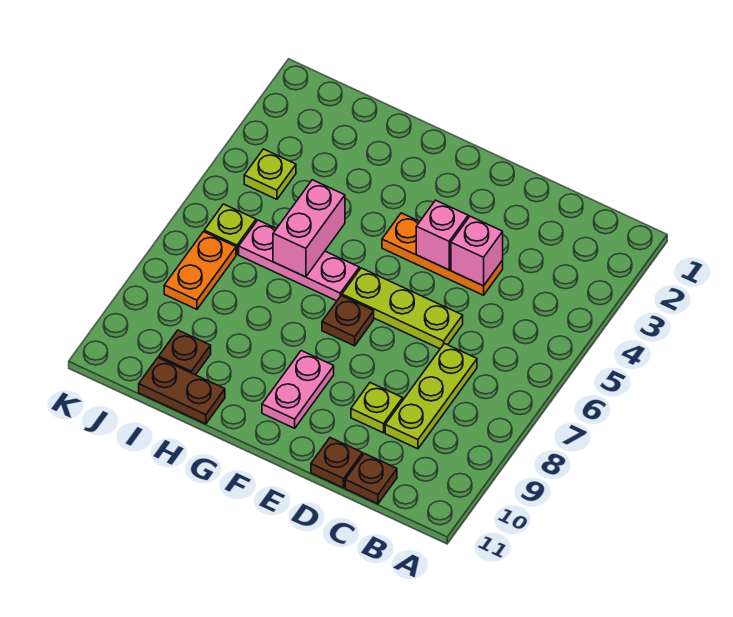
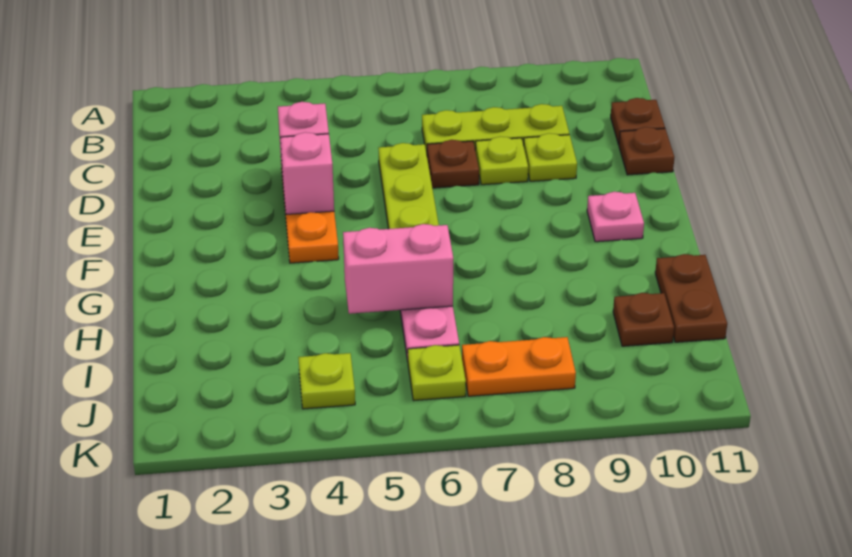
none -> lime 1x1 plate [475,137,528,185]
brown 1x1 plate [322,296,374,346] -> brown 1x1 plate moved to [427,140,479,188]
pink 1x2 plate [262,351,334,428] -> pink 1x1 plate [587,192,644,242]

